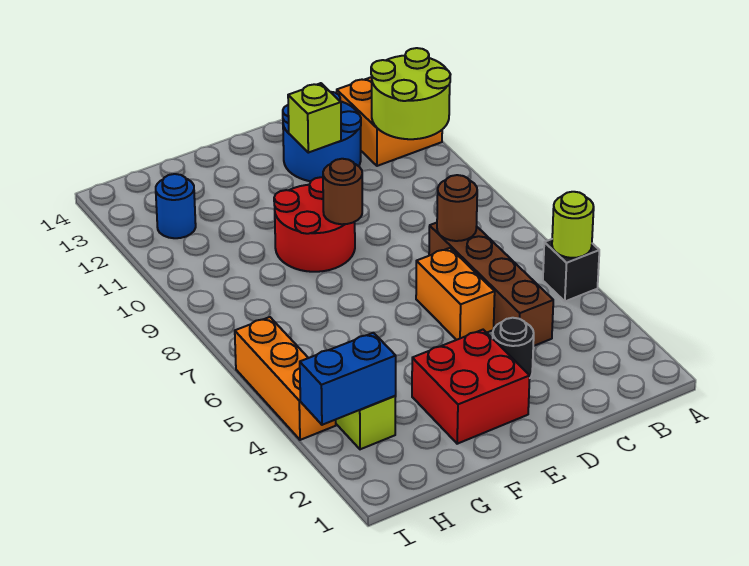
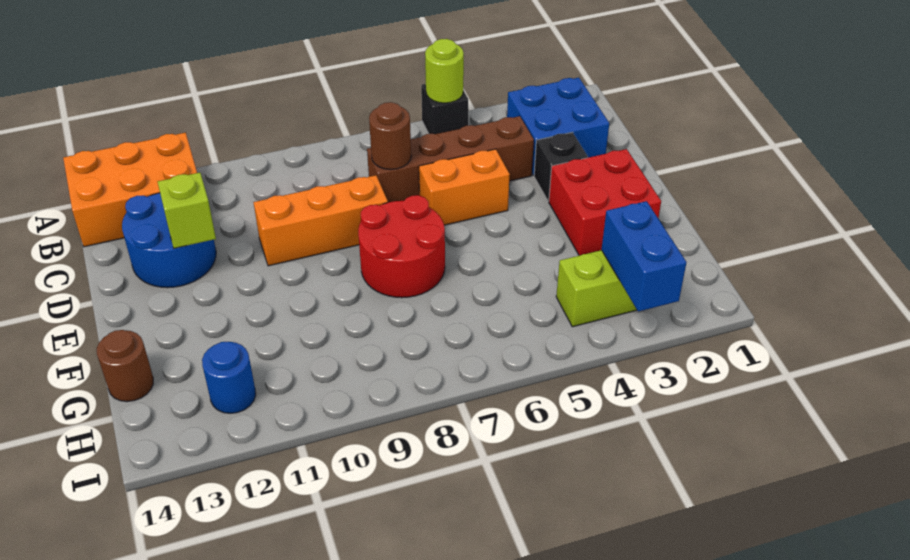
lime 2x2 round brick [371,48,450,139] -> none
orange 2x2 brick [337,77,442,166] -> orange 2x3 brick [63,133,197,247]
none -> blue 2x2 brick [507,78,609,176]
black 1x1 round brick [493,318,534,378] -> black 1x1 brick [534,132,588,201]
red 2x2 round brick [274,177,355,272] -> red 2x2 round brick moved to [358,195,445,298]
brown 1x1 round brick [323,159,362,224] -> brown 1x1 round brick moved to [97,330,153,402]
orange 1x3 brick [235,317,336,440] -> orange 1x3 brick moved to [253,175,388,266]

